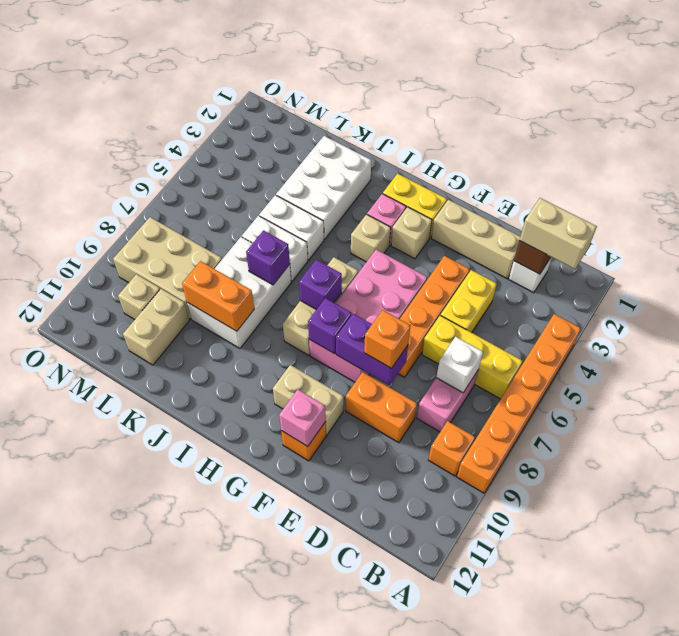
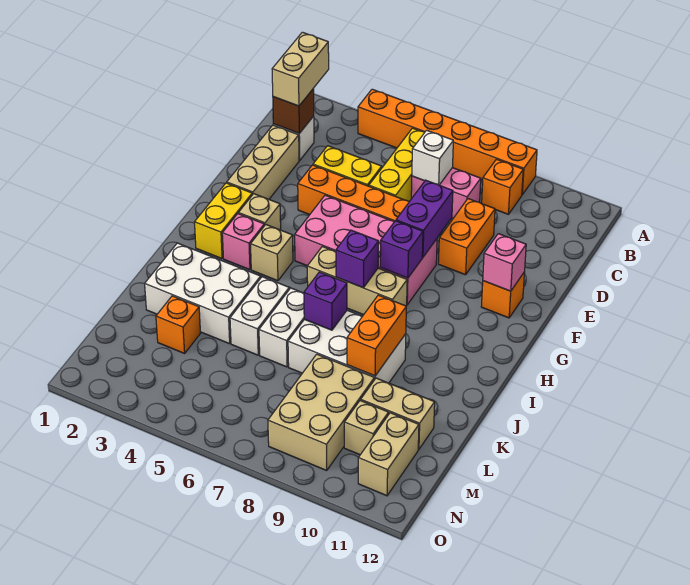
orange 1x1 brick [364,310,411,368] -> orange 1x1 brick moved to [156,296,201,353]
tan 1x2 brick [273,365,344,435] -> tan 1x2 brick moved to [358,413,419,496]

